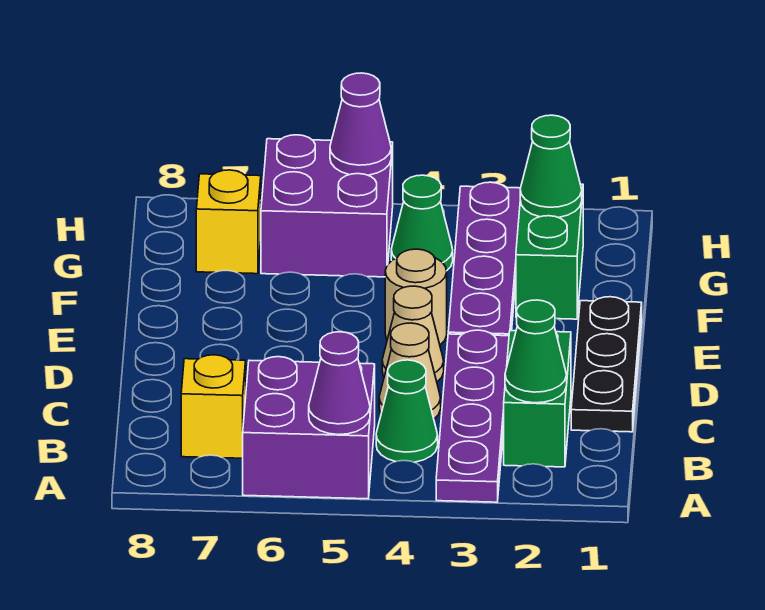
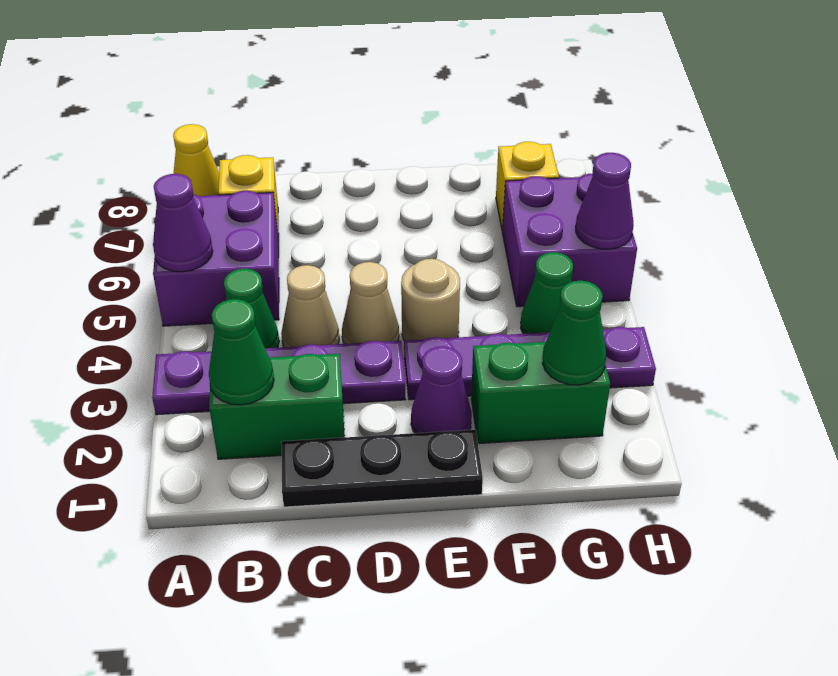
none -> yellow 1x1 cone [173,124,219,196]
none -> purple 1x1 cone [411,346,472,433]

